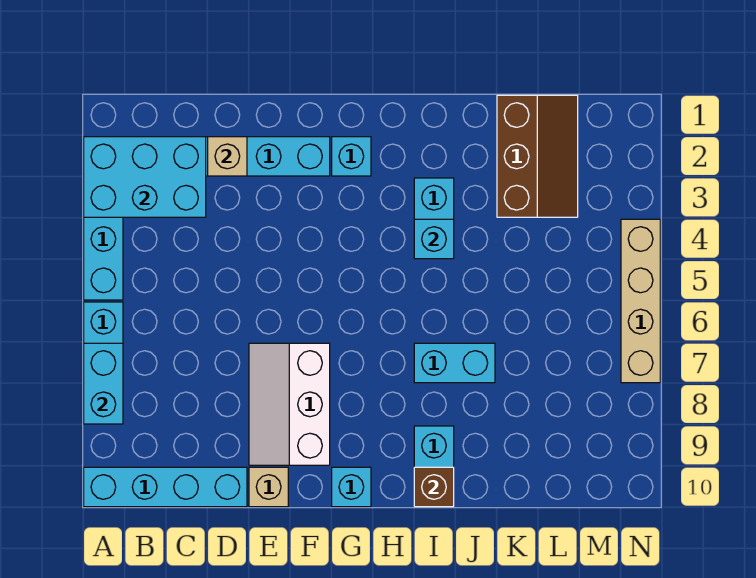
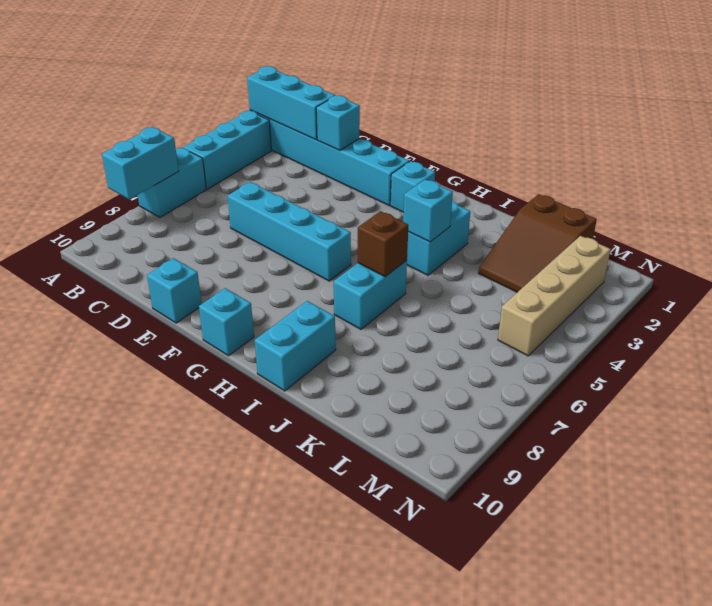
cyan 2x3 brick [84,137,206,217] -> cyan 1x3 brick [247,66,335,140]
cyan 1x4 brick [84,467,247,507] -> cyan 1x4 brick moved to [227,182,351,281]
tan 1x1 brick [208,137,247,176] -> cyan 1x1 brick [316,95,360,151]
white 2x3 slope [249,343,330,465] -> none
tan 1x1 brick [249,467,288,507] -> cyan 1x1 brick [147,258,202,323]
cyan 1x2 brick [414,343,495,383] -> cyan 1x2 brick turned to [334,260,407,329]
brown 1x1 brick [414,467,454,507] -> brown 1x1 brick moved to [358,211,408,277]
brown 2x3 slope [497,95,578,217] -> brown 2x3 slope turned to [479,194,597,292]
tan 1x4 brick [621,219,660,383] -> tan 1x4 brick moved to [498,236,611,356]

